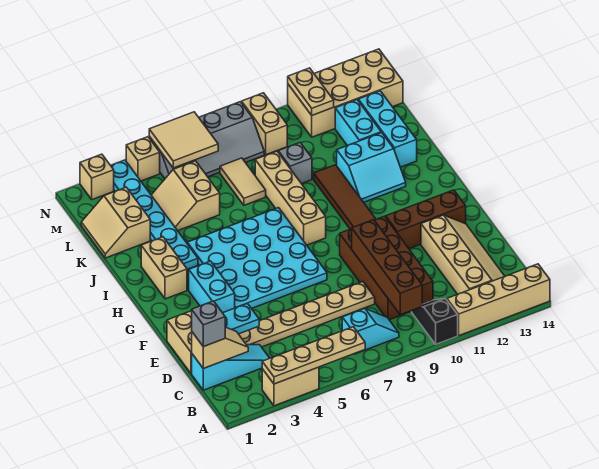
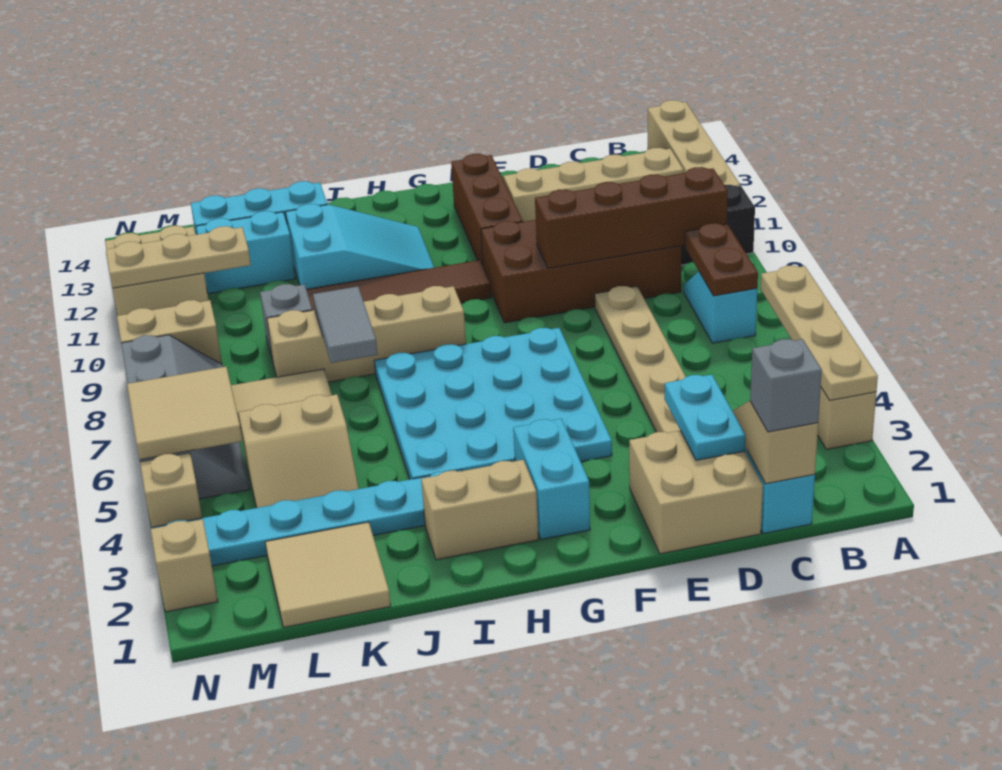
none -> brown 1x2 plate [685,223,758,296]
cyan 1x2 brick [189,261,235,313] -> cyan 1x2 brick turned to [513,419,590,540]
cyan 2x2 slope [337,133,406,202] -> cyan 2x3 slope [286,204,434,289]
none -> grey 1x2 tile [313,286,377,363]
tan 2x2 slope [81,187,150,258] -> tan 2x2 tile [265,522,391,627]
tan 2x4 brick [288,49,403,137] -> tan 2x2 brick [105,226,209,316]
tan 1x2 plate [288,68,334,115] -> tan 1x3 plate [106,226,251,288]

